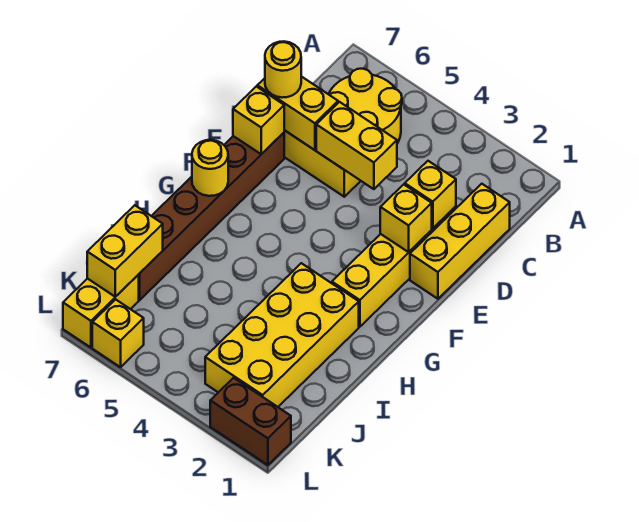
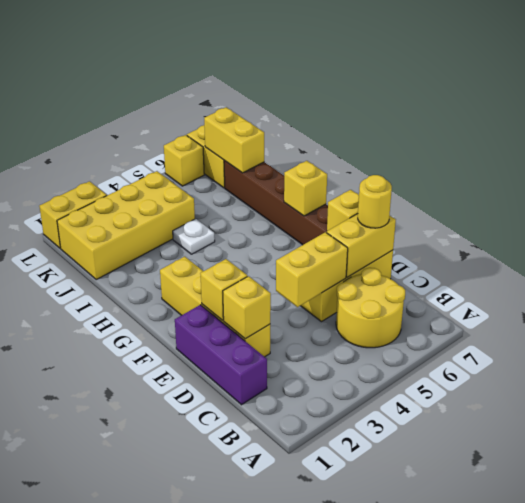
yellow 1x3 brick [410,184,510,299] -> purple 1x3 brick [175,305,267,405]
yellow 1x1 round brick [192,140,228,196] -> yellow 1x1 brick [284,161,327,216]
yellow 2x4 brick [205,263,359,407] -> yellow 2x4 brick turned to [57,171,195,279]
none -> white 1x1 plate [173,219,215,254]
brown 1x2 brick [210,378,291,465] -> yellow 1x2 brick [39,181,107,248]

